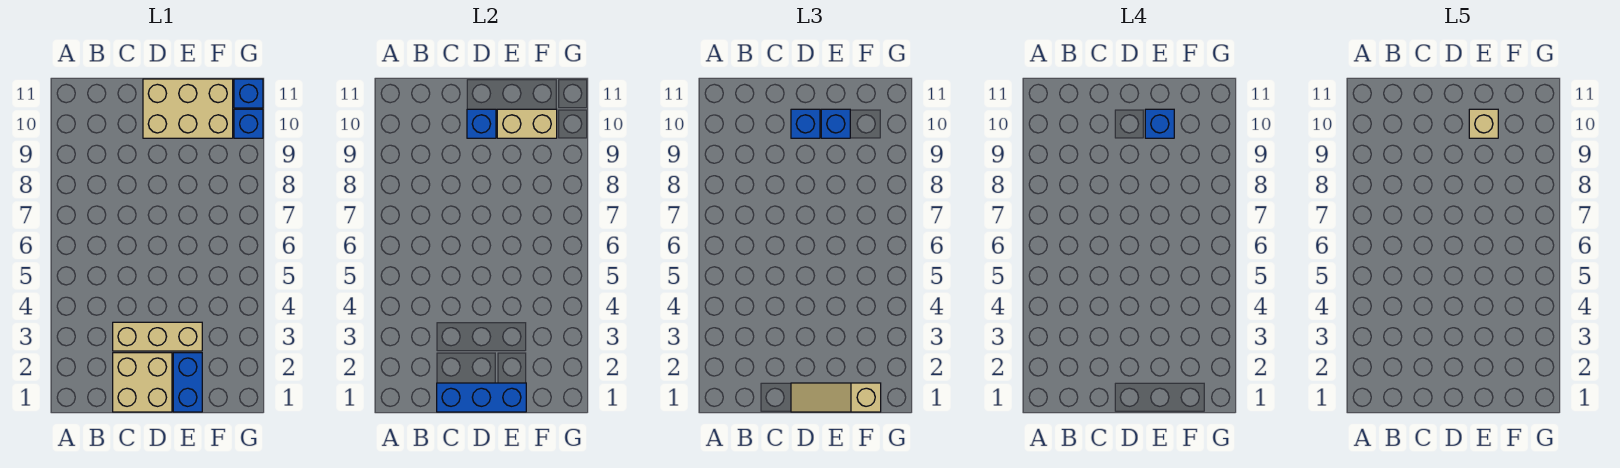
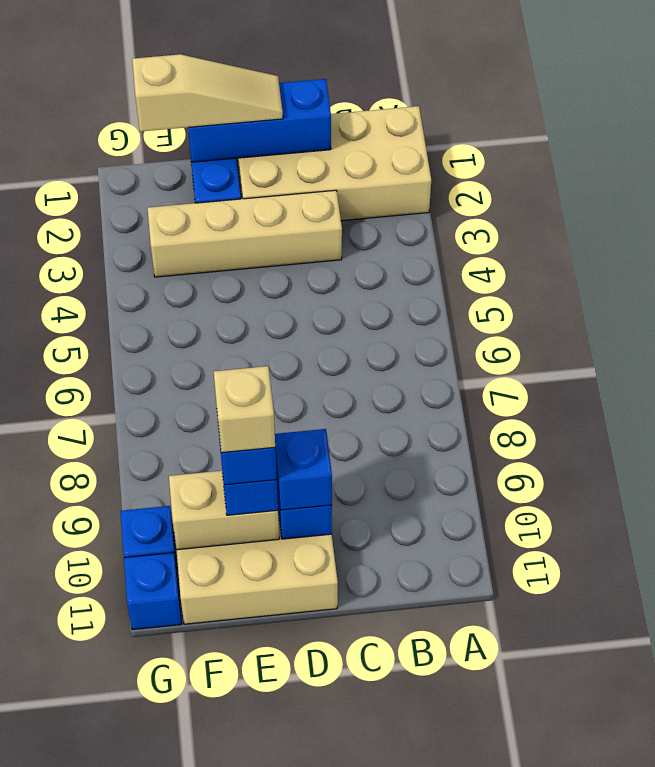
tan 2x2 brick [113,353,172,412] -> tan 2x4 brick [237,106,431,221]
tan 1x3 brick [113,322,202,351] -> tan 1x4 brick [148,190,342,277]

